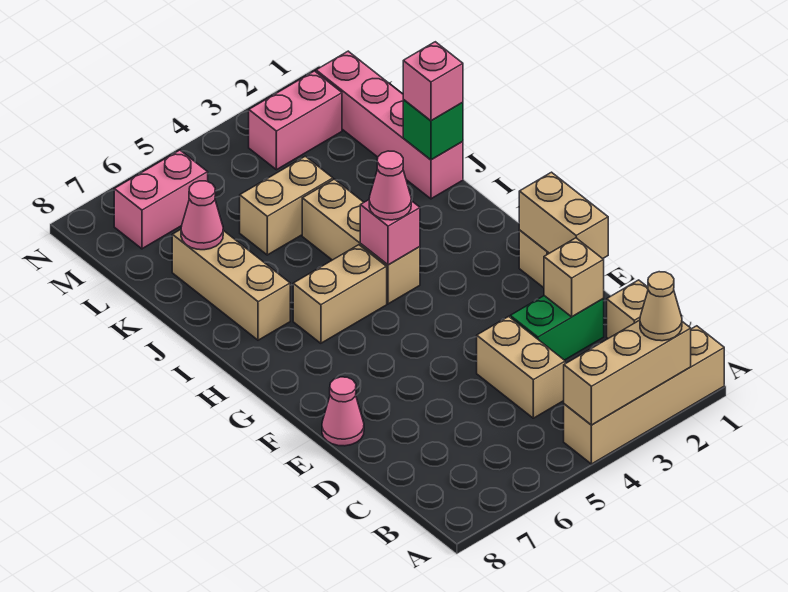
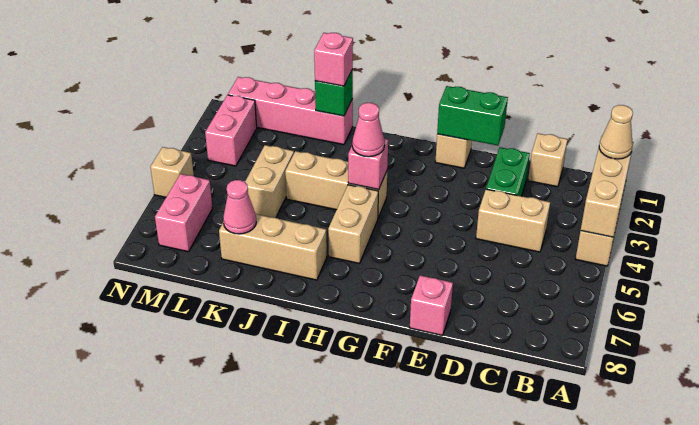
tan 1x1 brick [544,238,604,317] -> tan 1x1 brick moved to [151,147,194,197]
tan 1x2 brick [519,172,608,259] -> green 1x2 brick [437,86,508,146]
pink 1x1 cone [322,377,364,446] -> pink 1x1 brick [410,275,453,335]

